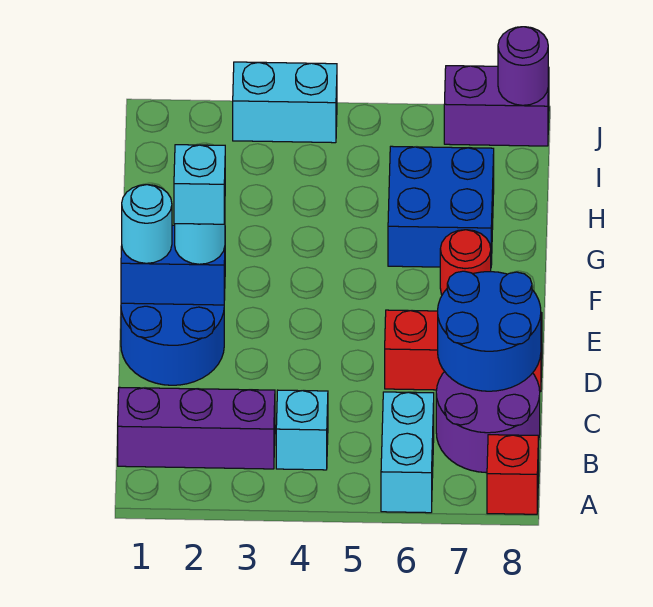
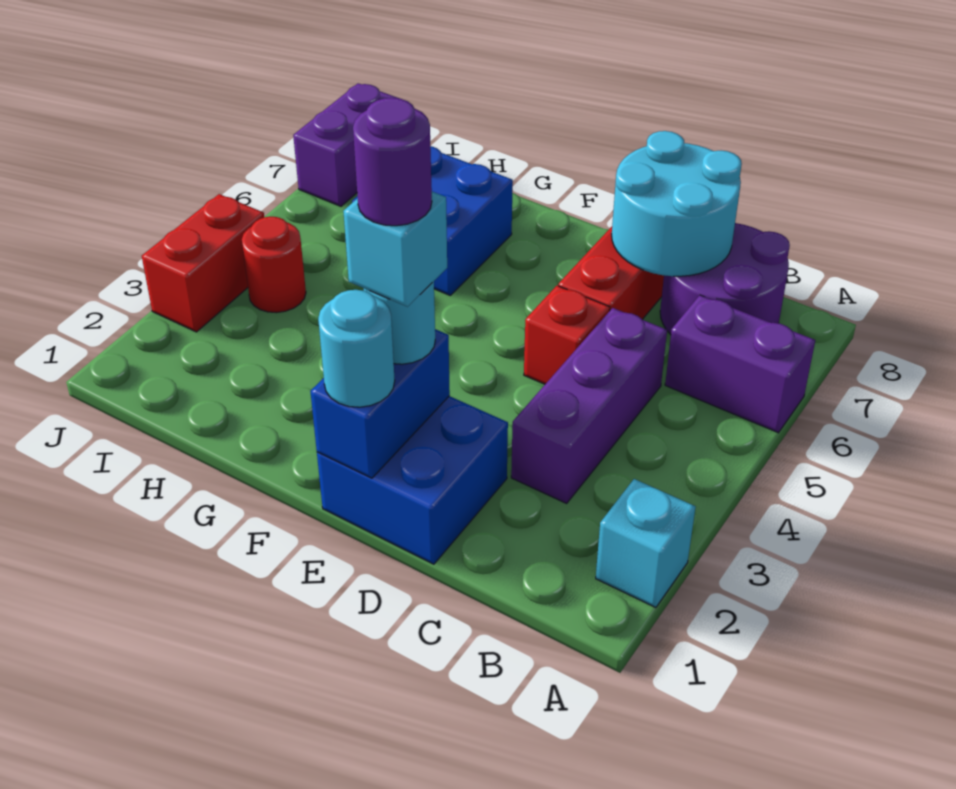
cyan 1x2 brick [381,392,434,513] -> purple 1x2 brick [665,295,815,433]
red 1x1 brick [487,435,539,514] -> red 1x1 brick moved to [524,286,610,384]
purple 1x3 brick [118,387,275,469] -> purple 1x3 brick moved to [511,308,667,503]
cyan 1x1 brick [276,390,328,470] -> cyan 1x1 brick moved to [596,479,696,608]
blue 2x2 round brick [438,271,541,391] -> cyan 2x2 round brick [612,131,742,276]
blue 2x2 round brick [121,303,224,385] -> blue 2x2 brick [317,396,508,564]
red 1x1 round brick [440,230,491,295] -> red 1x1 round brick moved to [242,217,306,313]
cyan 1x2 brick [233,62,337,143] -> red 1x2 brick [142,194,264,332]
purple 1x1 round brick [498,27,548,105] -> purple 1x1 round brick moved to [353,98,432,226]

